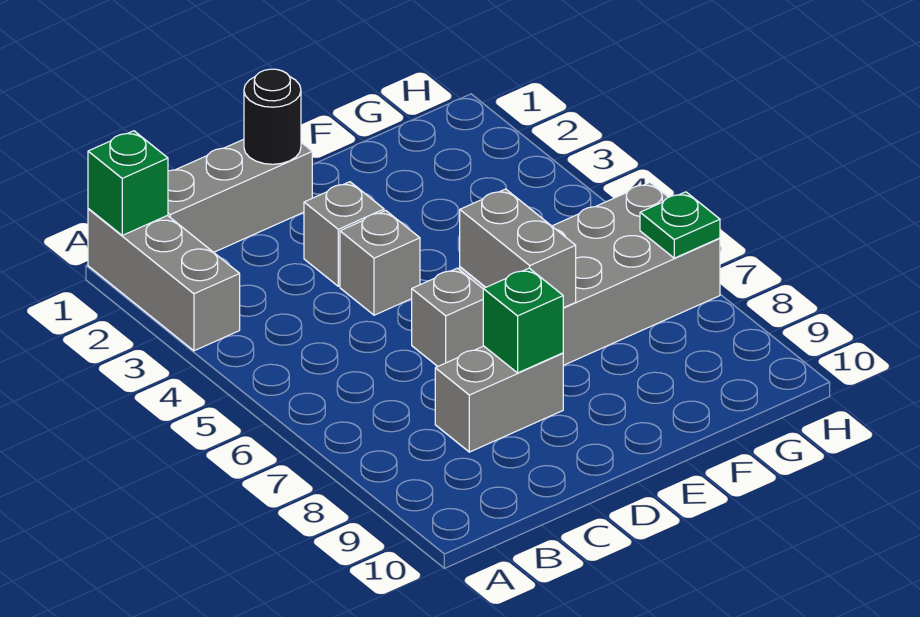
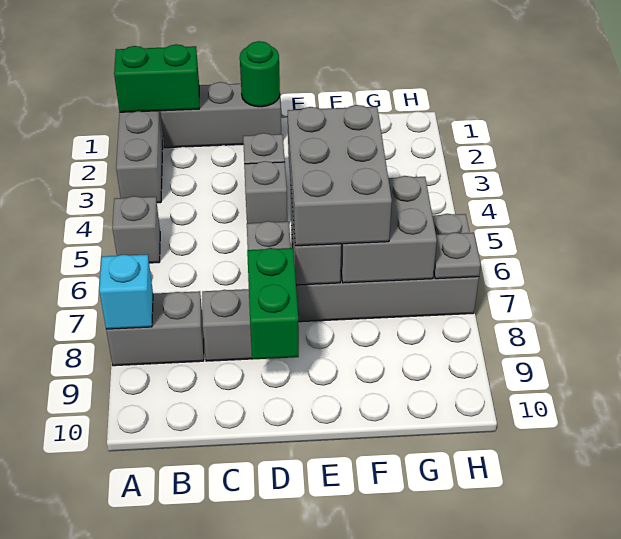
green 1x1 brick [88,131,168,235] -> green 1x2 brick [114,44,199,112]
none -> grey 1x1 brick [112,196,160,263]
none -> grey 1x2 brick [106,291,204,366]
none -> cyan 1x1 brick [99,254,153,329]
black 1x1 round brick [244,69,301,164] -> green 1x1 round brick [240,41,280,107]
green 1x1 brick [483,268,563,373] -> green 1x2 brick [247,248,299,360]
none -> grey 2x3 brick [288,105,392,246]
none -> grey 2x2 brick [341,176,437,283]
green 1x1 plate [640,192,720,258] -> grey 1x1 plate [434,233,481,279]

